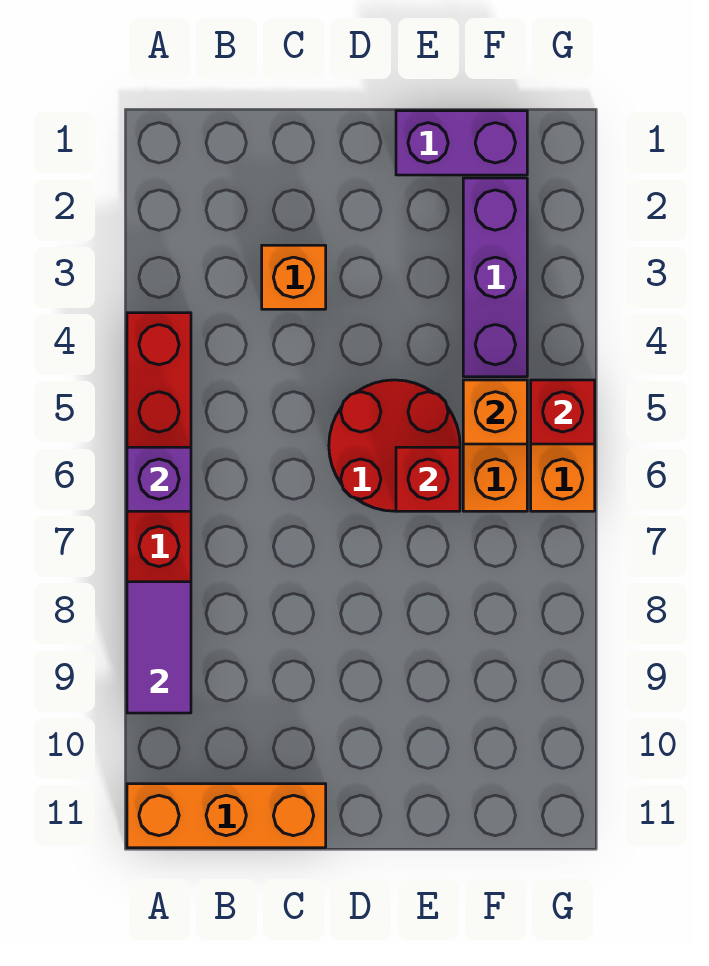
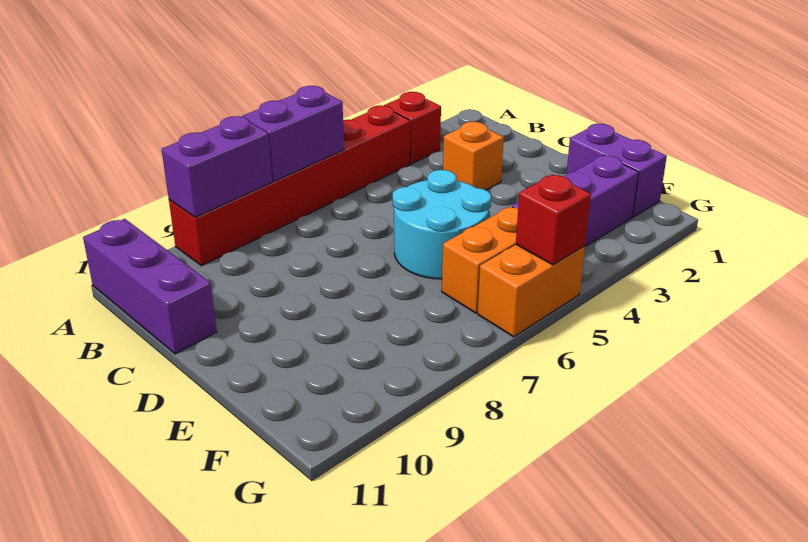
purple 1x1 brick [127,447,191,511] -> purple 1x2 brick [242,86,344,181]
purple 1x2 tile [127,582,191,713] -> purple 1x2 brick [162,116,272,217]
orange 1x3 brick [127,784,326,848] -> purple 1x3 brick [83,219,217,354]
red 2x2 round brick [329,380,460,511] -> cyan 2x2 round brick [393,170,491,279]
red 1x1 brick [396,447,460,511] -> red 1x1 brick moved to [384,92,441,164]
orange 1x1 brick [463,380,527,444] -> none

